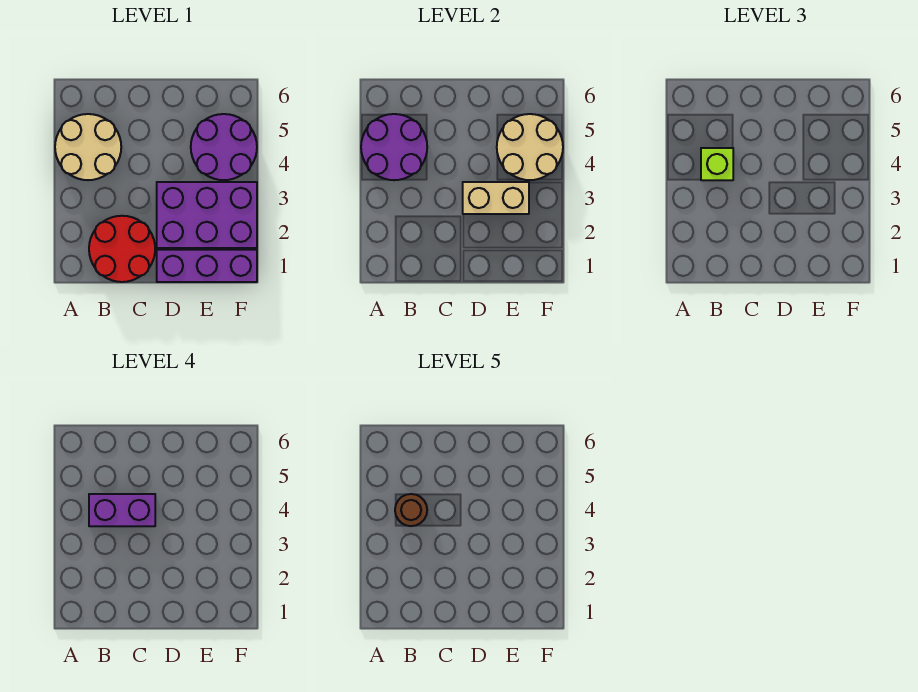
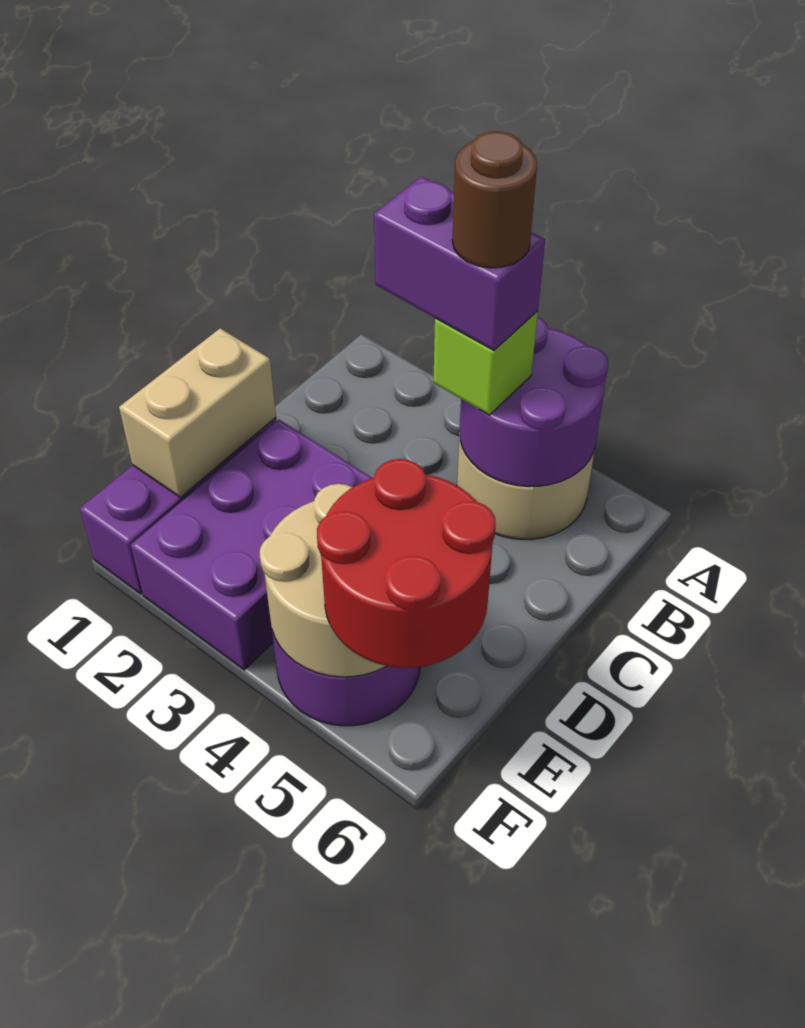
red 2x2 round brick [89,216,155,282] -> red 2x2 round brick moved to [317,459,496,668]
purple 1x2 brick [89,494,155,526] -> purple 1x2 brick turned to [374,177,545,350]
tan 1x2 brick [463,182,529,214] -> tan 1x2 brick moved to [119,328,276,497]

